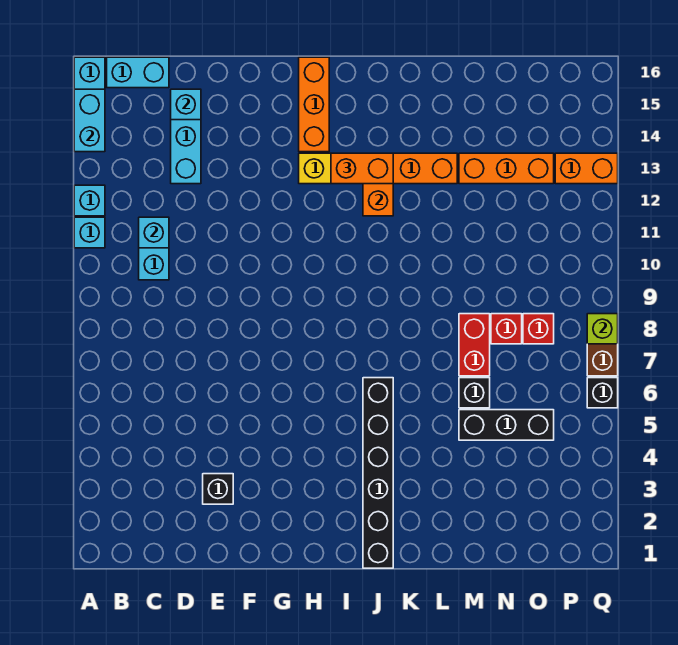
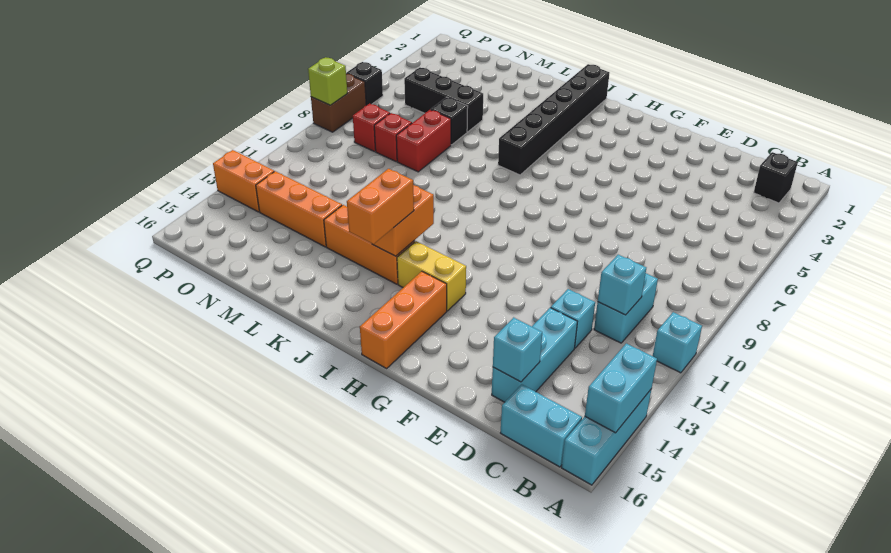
cyan 1x1 brick [74,185,105,216] -> cyan 1x1 brick moved to [551,289,595,348]
black 1x1 brick [203,474,233,504] -> black 1x1 brick moved to [754,152,798,203]
orange 1x2 brick [331,153,393,184] -> orange 1x2 brick turned to [347,169,414,244]

